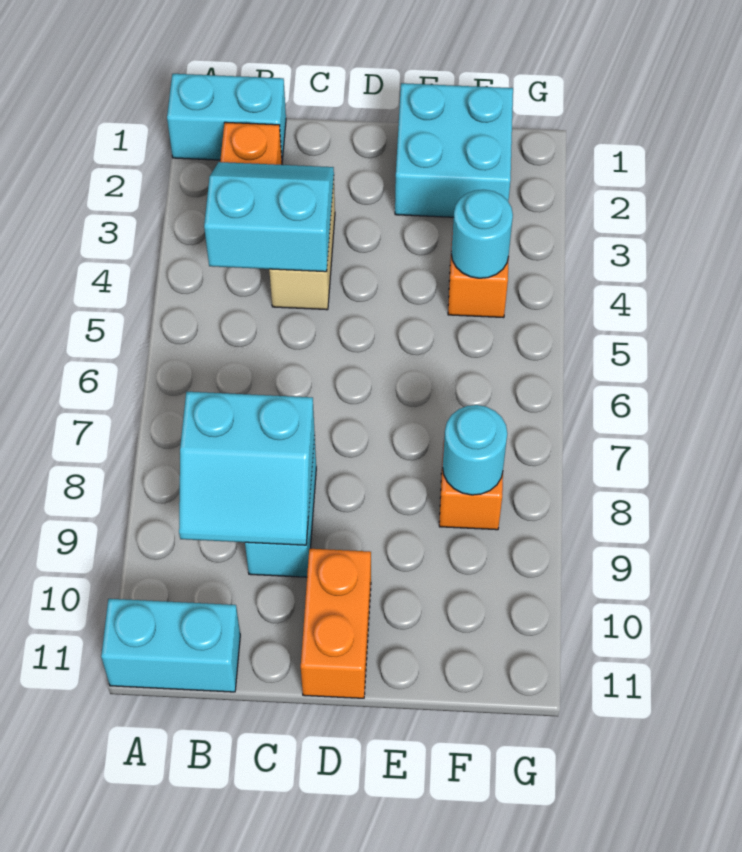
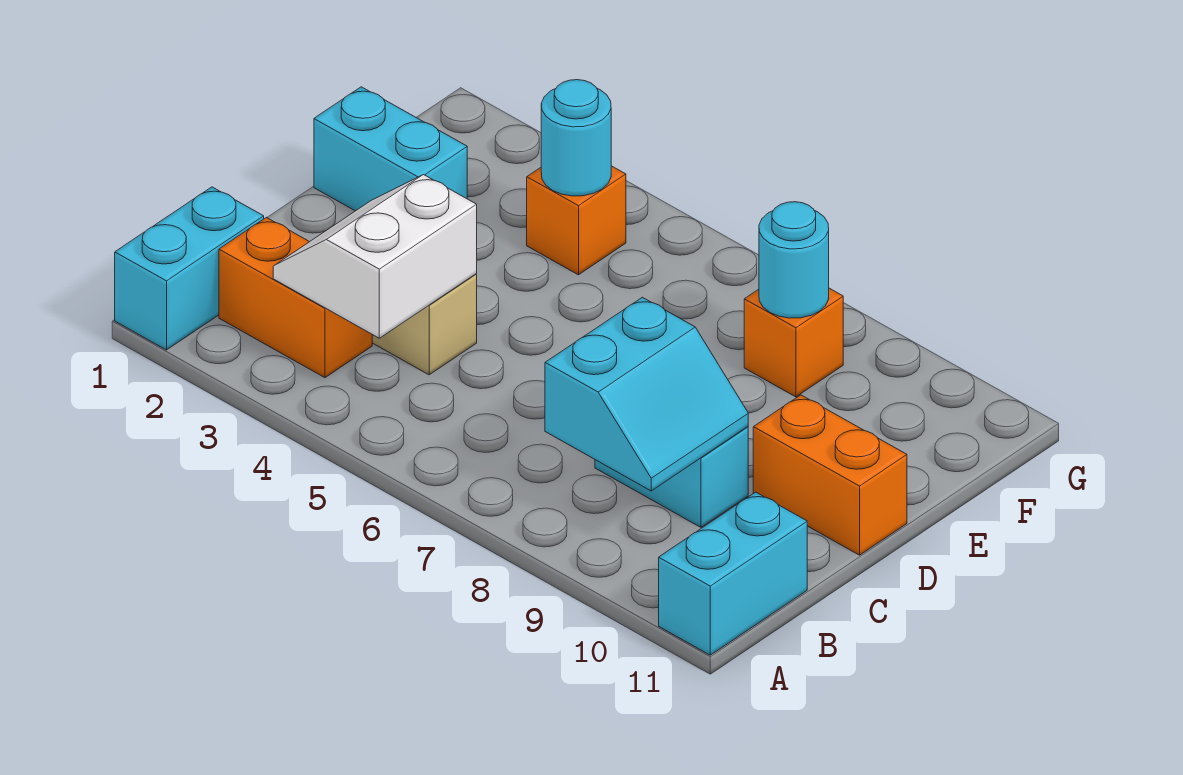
cyan 2x2 slope [204,162,334,272] -> white 2x2 slope [273,175,477,338]
cyan 2x2 brick [395,83,513,217] -> cyan 1x2 brick [314,87,467,211]

